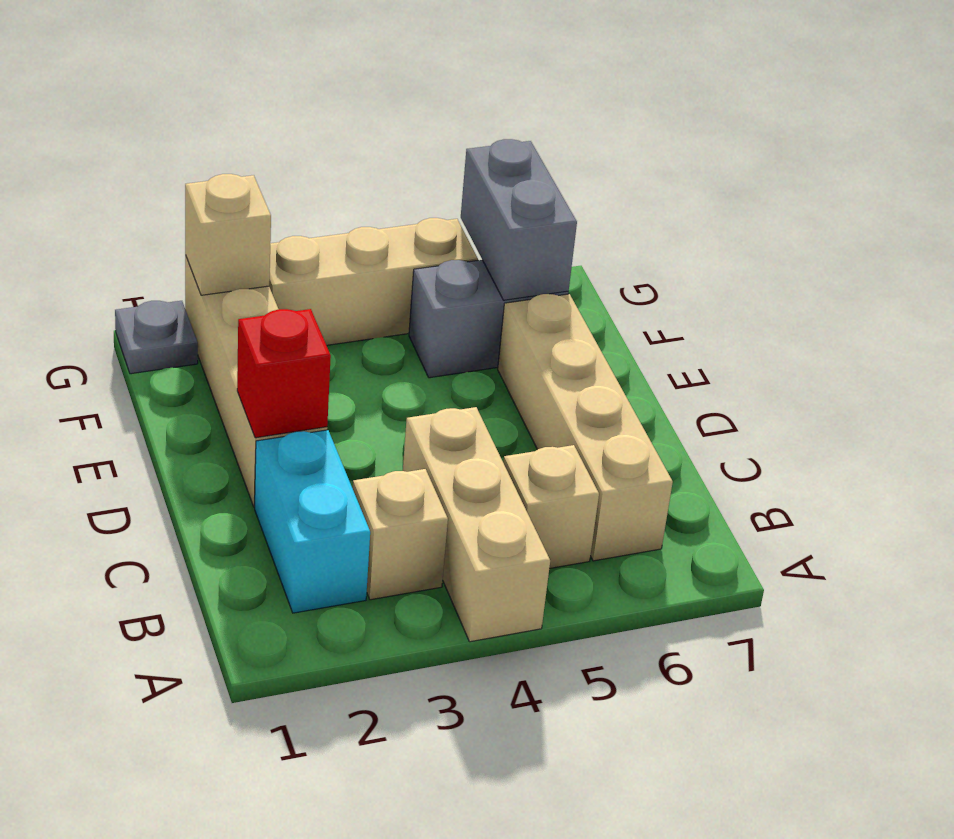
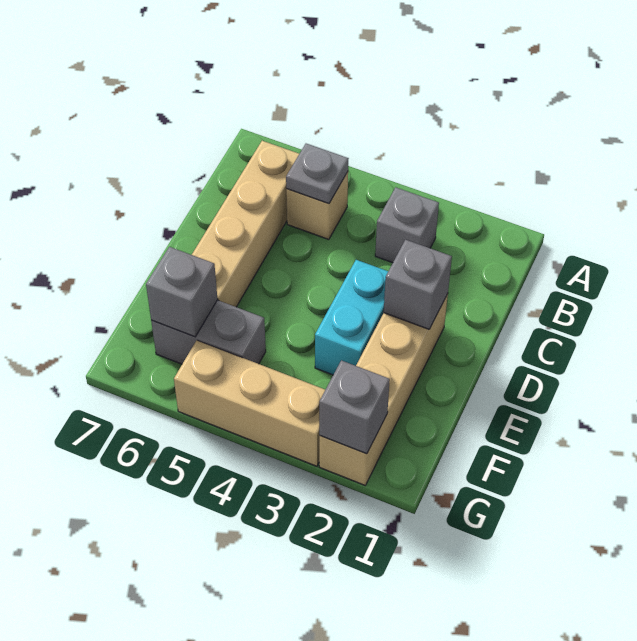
tan 1x3 brick [403,407,550,642] -> none
cyan 1x2 brick [255,430,370,613] -> cyan 1x2 brick moved to [315,260,388,375]
tan 1x1 brick [353,469,448,600] -> grey 1x1 brick [375,187,439,263]
red 1x1 brick [237,309,331,438] -> grey 1x1 brick [384,240,452,329]
grey 1x2 brick [461,139,577,300] -> grey 1x1 brick [146,247,218,337]
grey 1x1 plate [115,301,198,374] -> grey 1x1 plate moved to [286,144,349,203]
tan 1x1 brick [185,174,271,295] -> grey 1x1 brick [319,360,390,454]

